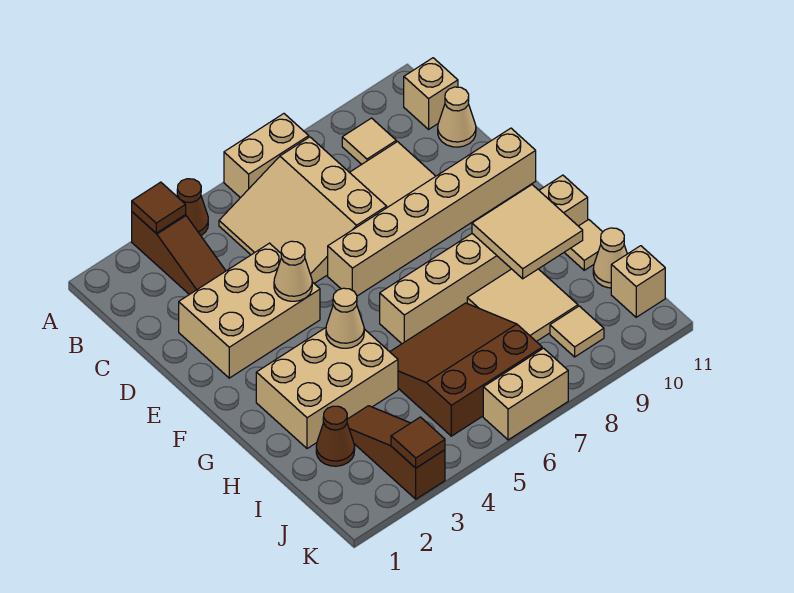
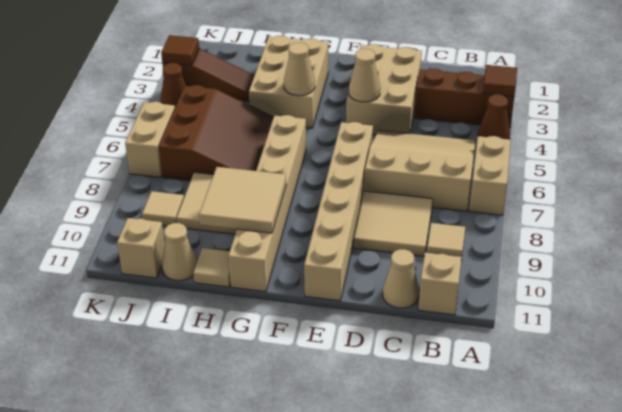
brown 1x3 slope [132,212,226,295] -> brown 1x3 brick [415,69,514,128]
brown 1x1 cone [316,406,355,466] -> brown 1x1 cone moved to [161,63,186,107]

